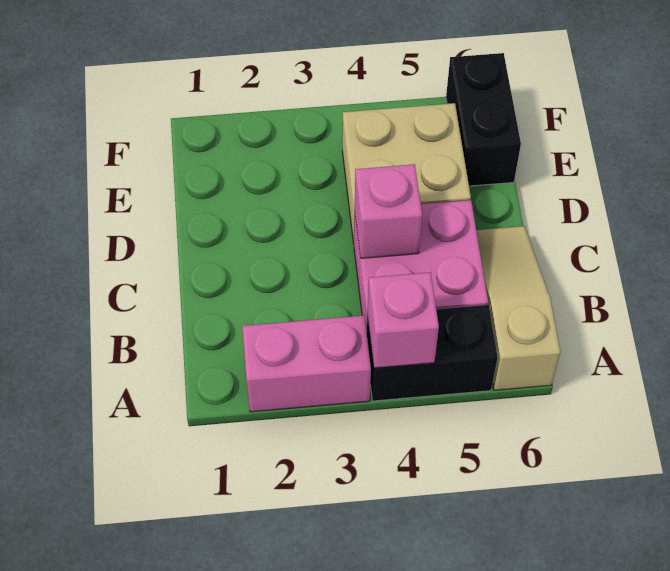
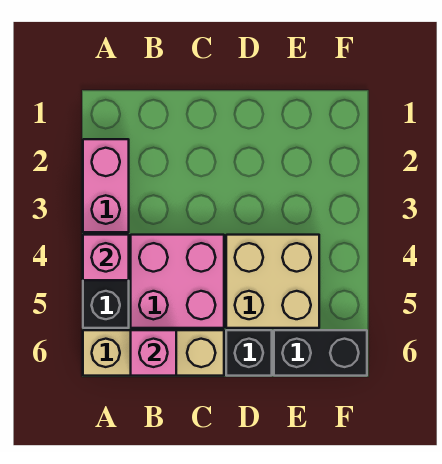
tan 1x3 slope [476,226,560,390] -> tan 1x3 brick [83,330,224,376]
pink 1x1 brick [354,164,422,258] -> pink 1x1 brick moved to [131,330,176,376]
none -> black 1x1 brick [226,330,272,376]

